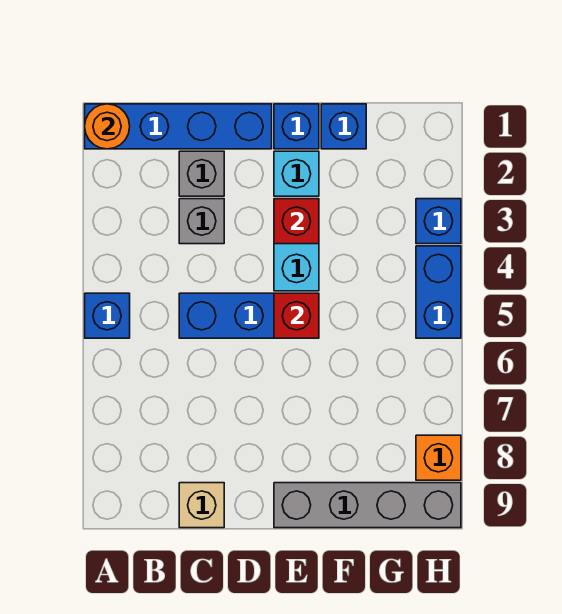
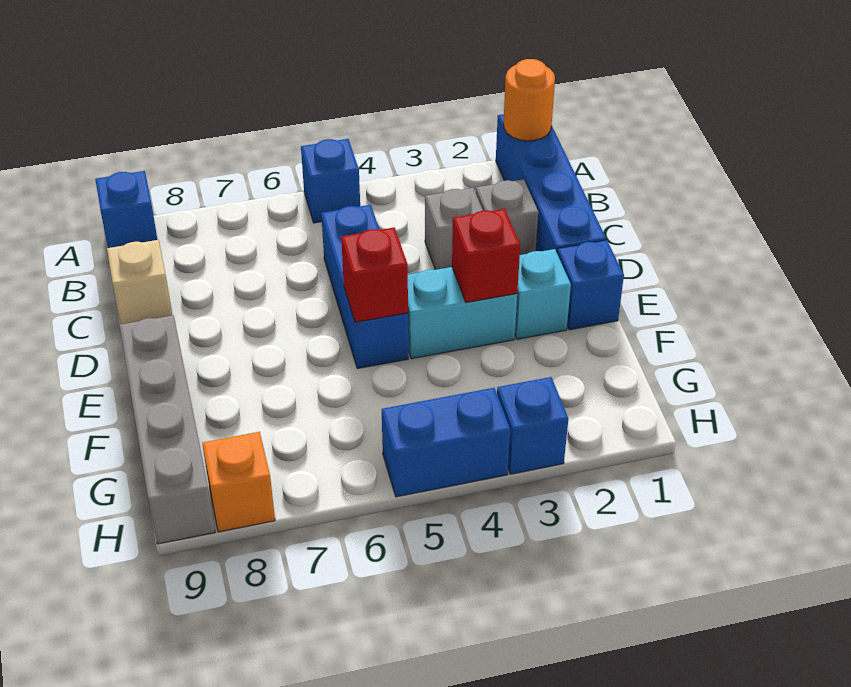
blue 1x1 brick [321,104,366,149] -> blue 1x1 brick moved to [95,171,157,248]

